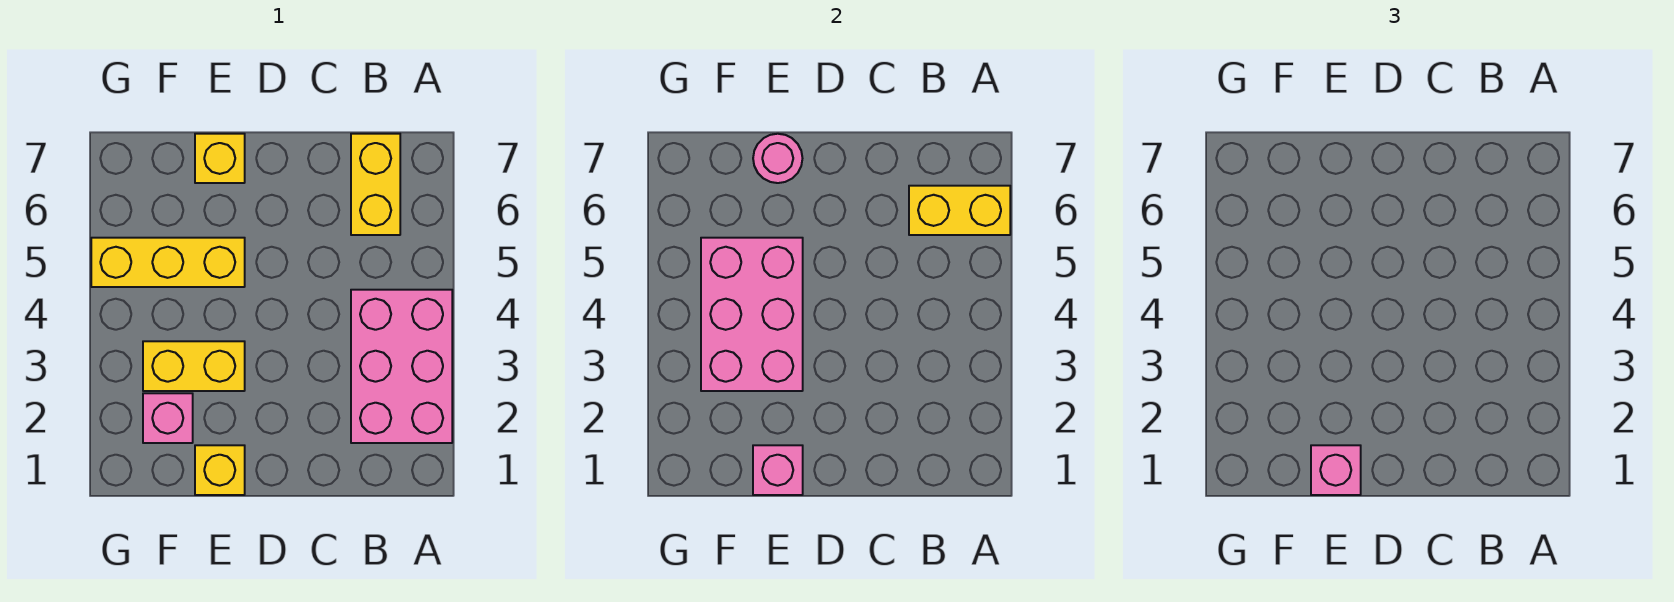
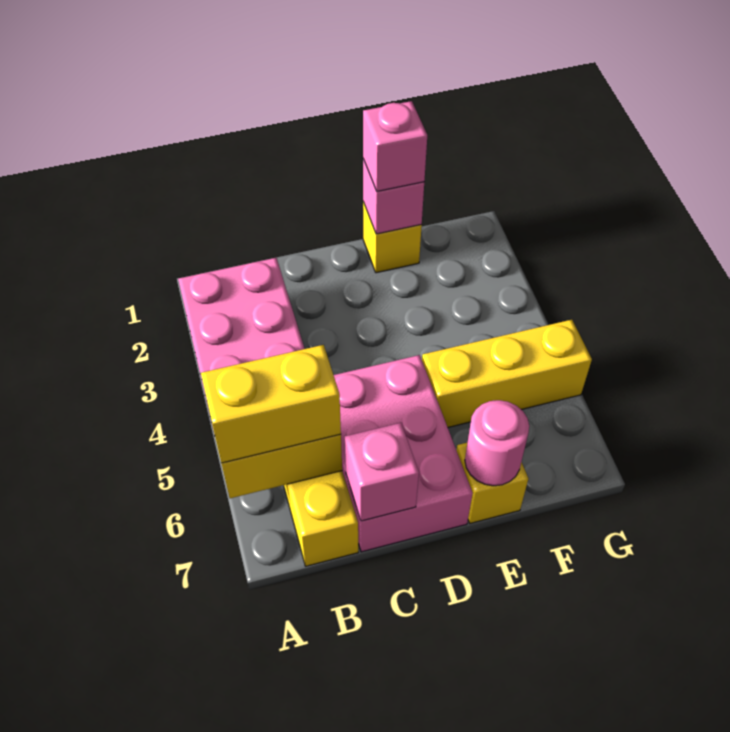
yellow 1x2 brick [143,341,245,391] -> yellow 1x2 brick moved to [201,345,341,463]
pink 2x3 brick [701,238,803,391] -> pink 2x3 brick moved to [334,355,473,552]
pink 1x1 brick [143,393,193,443] -> pink 1x1 brick moved to [345,423,419,521]

